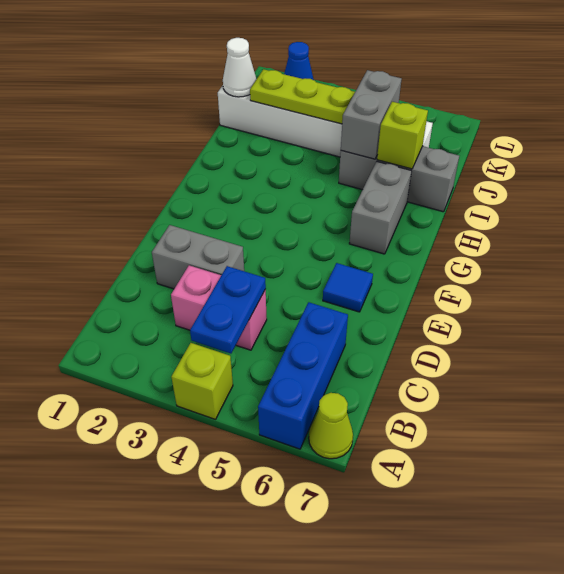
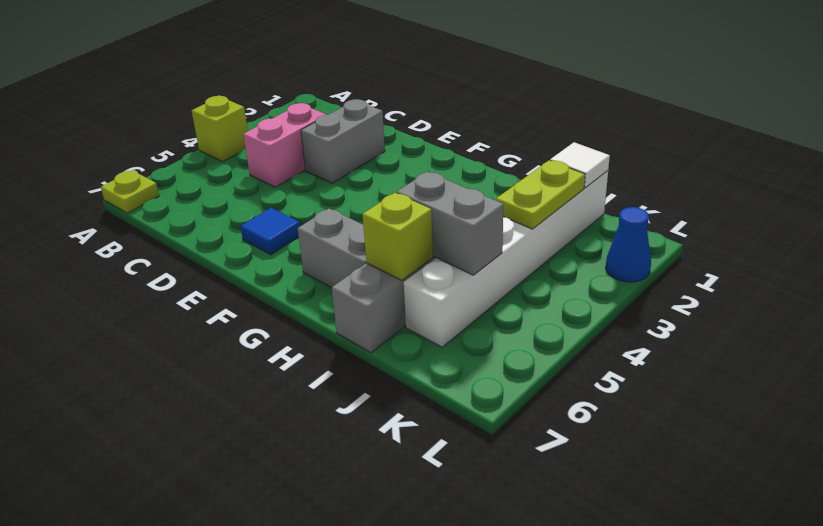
blue 1x3 brick [258,302,348,449] -> none
lime 1x1 cone [309,393,353,459] -> lime 1x1 plate [101,171,159,213]
blue 1x2 plate [190,266,266,353] -> none
white 1x1 cone [223,38,256,97] -> white 1x1 tile [550,142,610,188]
lime 1x3 plate [250,69,355,124] -> lime 1x2 plate [496,160,585,229]

